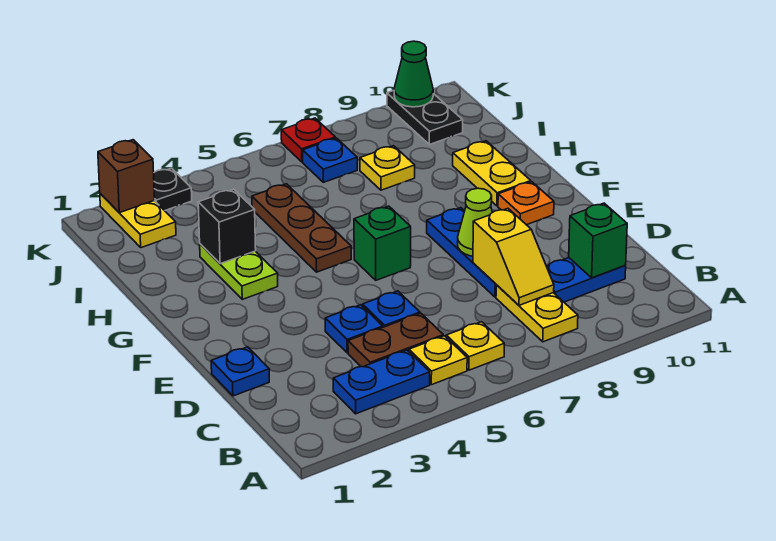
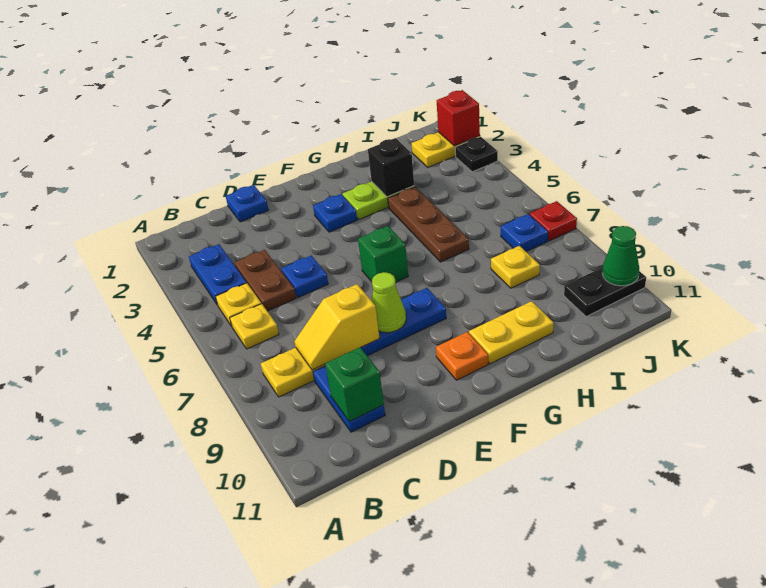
blue 1x1 plate [325,305,383,353] -> blue 1x1 plate moved to [313,194,357,232]
brown 1x3 plate [252,184,351,272] -> brown 1x3 plate turned to [388,187,469,262]
brown 1x1 brick [98,140,155,213] -> red 1x1 brick [437,90,480,146]

